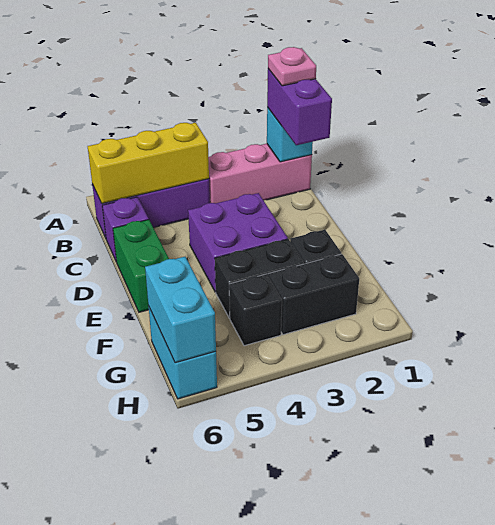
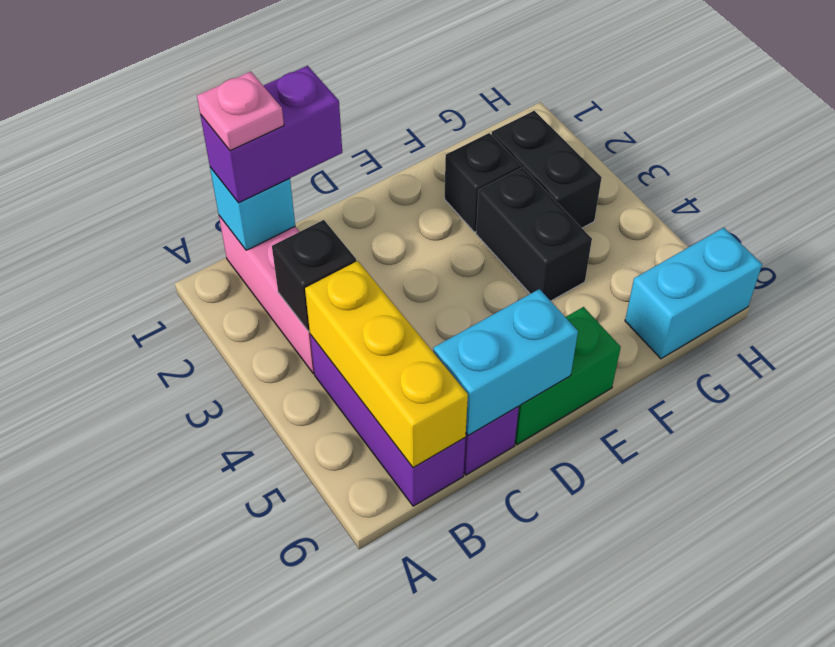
purple 2x2 brick [188,193,288,292] -> none
black 1x1 brick [229,274,282,346] -> black 1x1 brick moved to [272,220,356,331]
cyan 1x2 brick [145,257,216,363] -> cyan 1x2 brick moved to [433,289,578,436]

